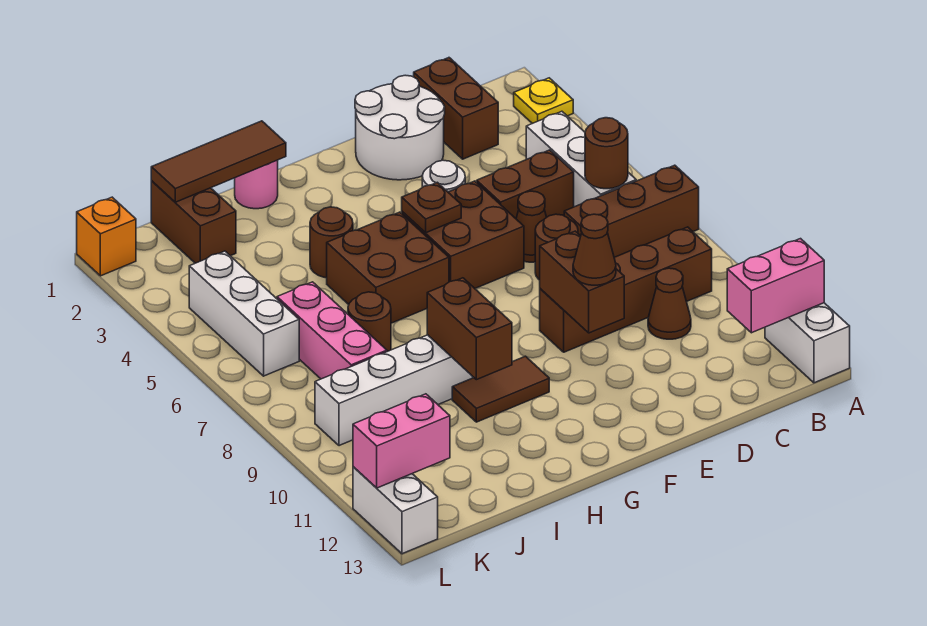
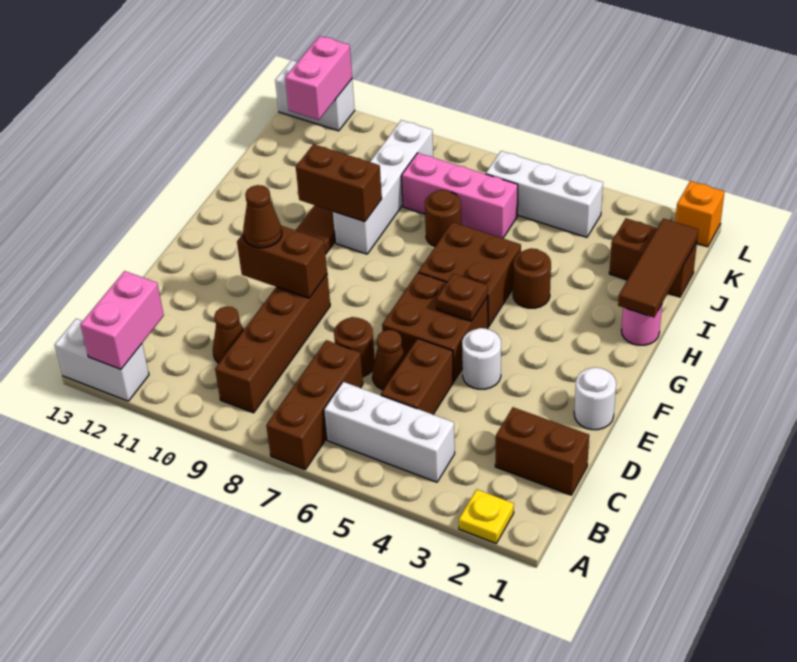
brown 1x1 round brick [585,118,628,189] -> none
white 2x2 round brick [355,75,445,180] -> white 1x1 round brick [574,367,616,430]

